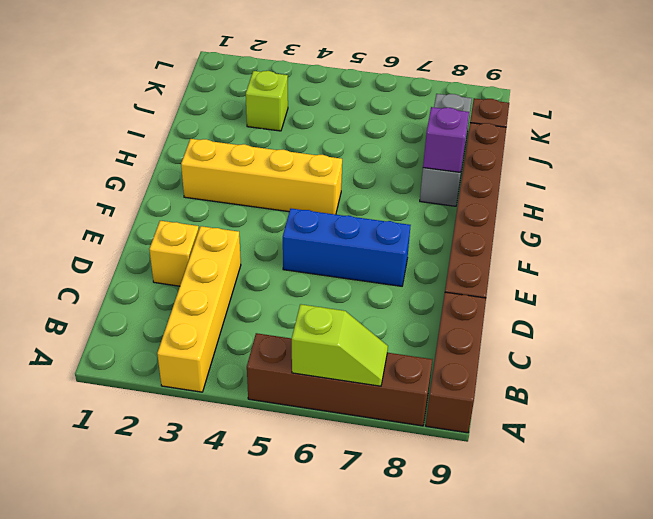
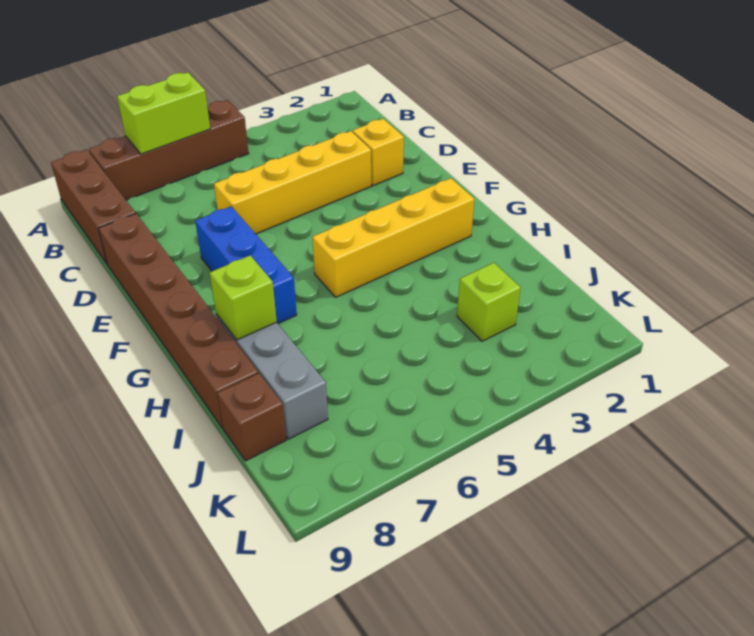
yellow 1x4 brick [157,226,241,392] -> yellow 1x4 brick turned to [214,131,371,234]
lime 1x2 slope [292,304,388,386] -> lime 1x2 brick [117,72,210,154]
blue 1x3 brick [283,209,411,286] -> blue 1x3 brick turned to [195,206,297,323]
purple 1x1 brick [423,107,469,172] -> lime 1x1 brick [210,256,277,340]

